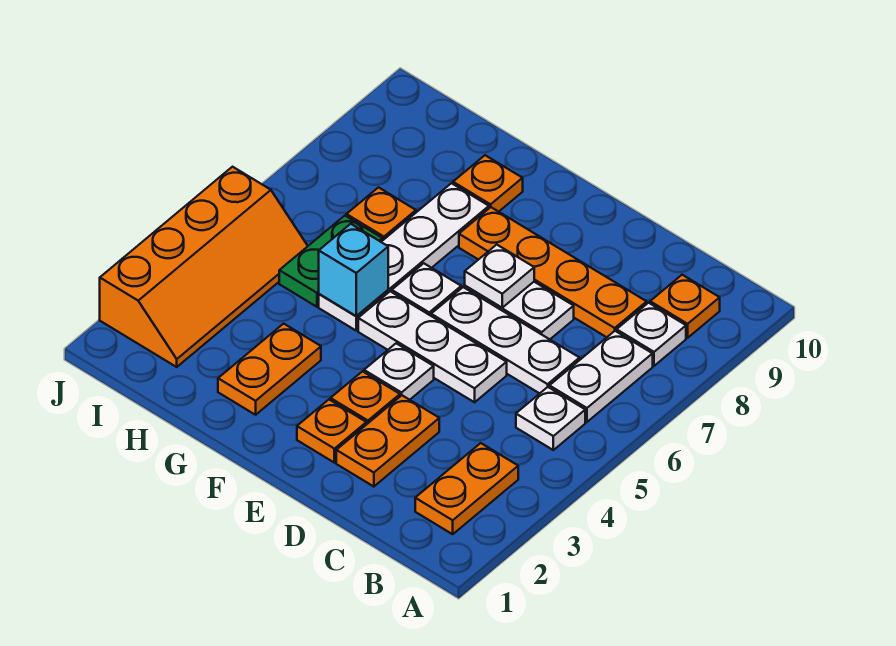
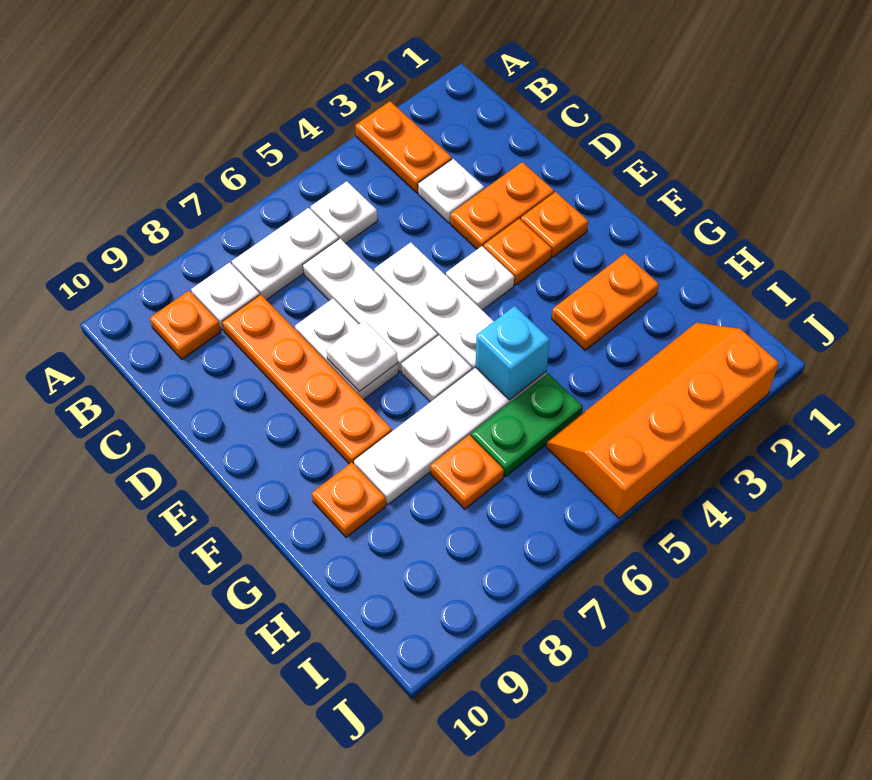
orange 1x2 plate [415,443,518,534] -> orange 1x2 plate turned to [355,101,452,193]
none -> white 1x1 plate [418,159,484,223]

